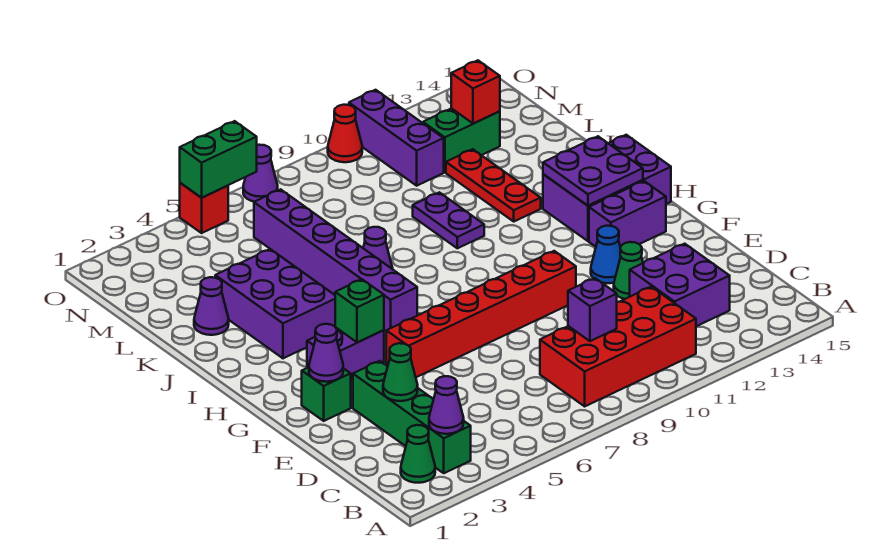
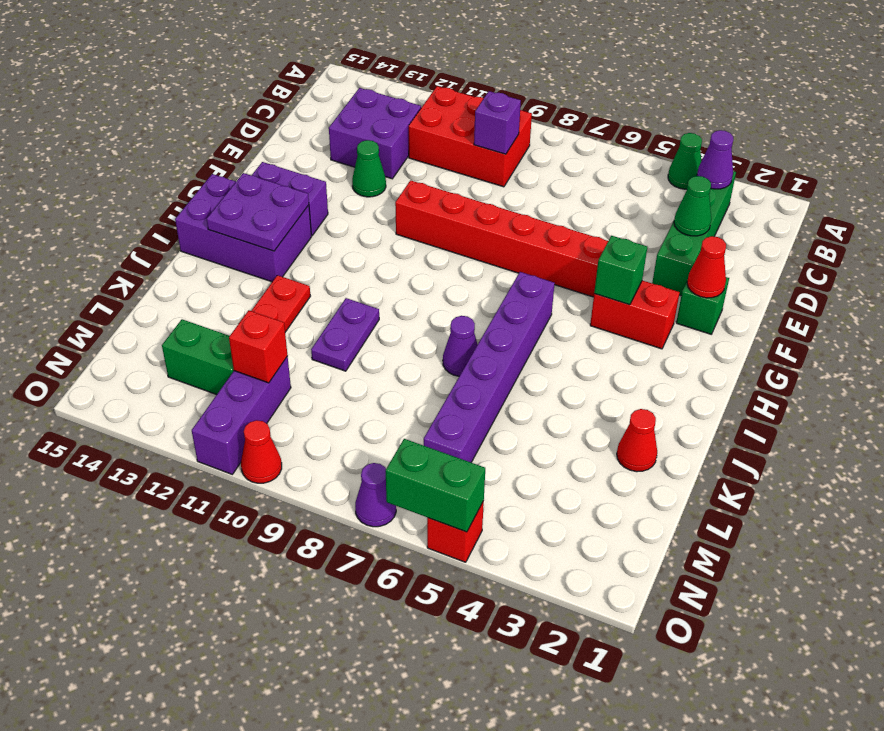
green 1x1 cone [401,425,435,483] -> green 1x1 cone moved to [668,133,702,189]
red 2x4 brick [540,287,696,406] -> red 2x3 brick [409,86,532,187]
purple 1x1 cone [309,324,343,382] -> red 1x1 cone [687,236,726,298]
blue 1x1 cone [591,226,621,283] -> none
purple 1x2 brick [307,328,384,381] -> red 1x2 brick [590,280,680,349]
purple 2x3 brick [215,249,335,358] -> none
purple 1x1 cone [194,277,229,335] -> red 1x1 cone [617,409,657,472]
red 1x1 brick [451,60,500,123] -> red 1x1 brick moved to [229,310,288,383]

